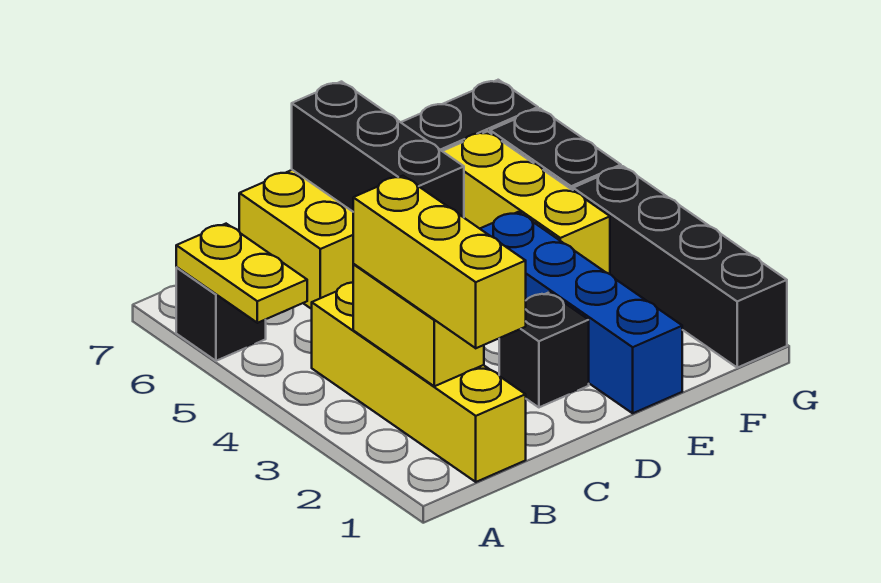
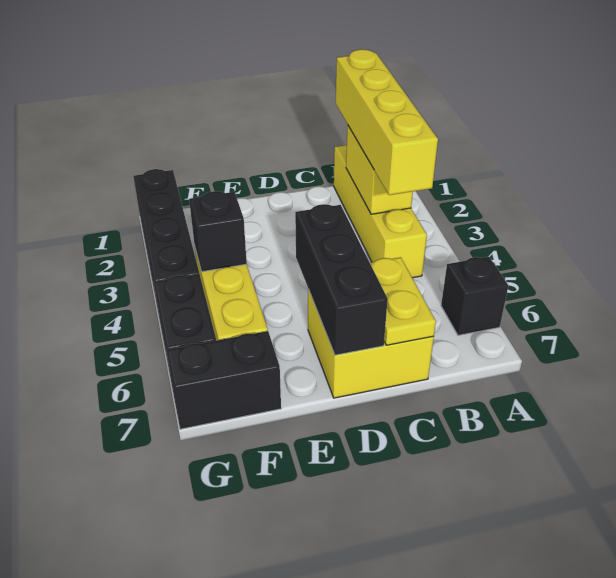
yellow 1x2 plate [176,224,307,323] -> yellow 1x2 plate moved to [370,257,436,345]
yellow 1x3 brick [353,176,526,348] -> yellow 1x4 brick [336,49,438,195]
black 1x1 brick [499,293,589,407] -> black 1x1 brick moved to [189,191,247,272]
blue 1x4 brick [480,212,682,413] -> none

